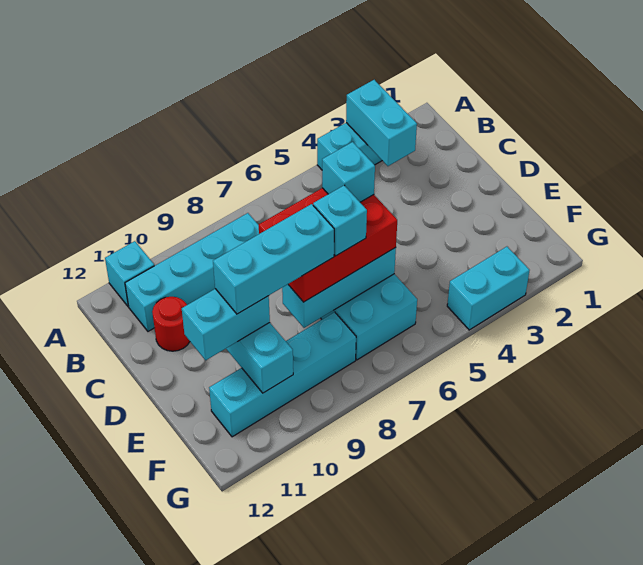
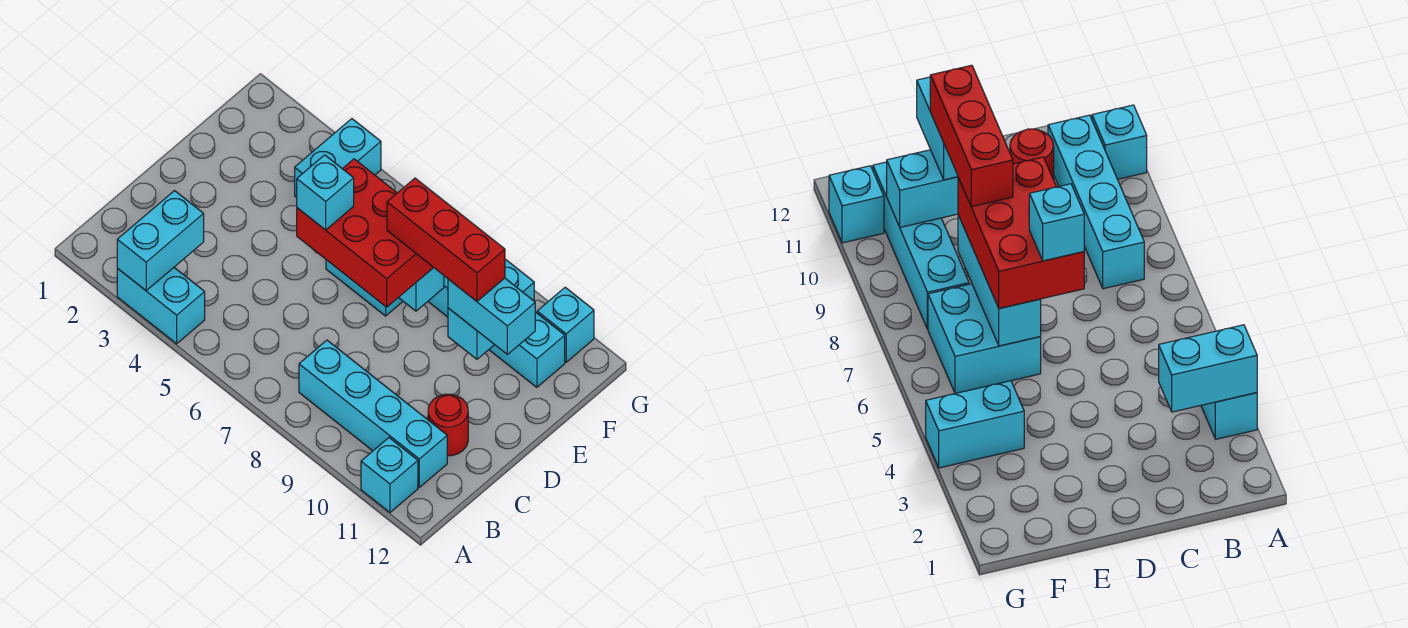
cyan 1x1 brick [313,185,367,256] -> cyan 1x1 brick moved to [537,287,594,362]
cyan 1x3 brick [213,204,334,314] -> red 1x3 brick [387,178,505,301]
cyan 1x2 brick [447,247,530,330] -> cyan 1x2 brick turned to [295,119,381,197]

